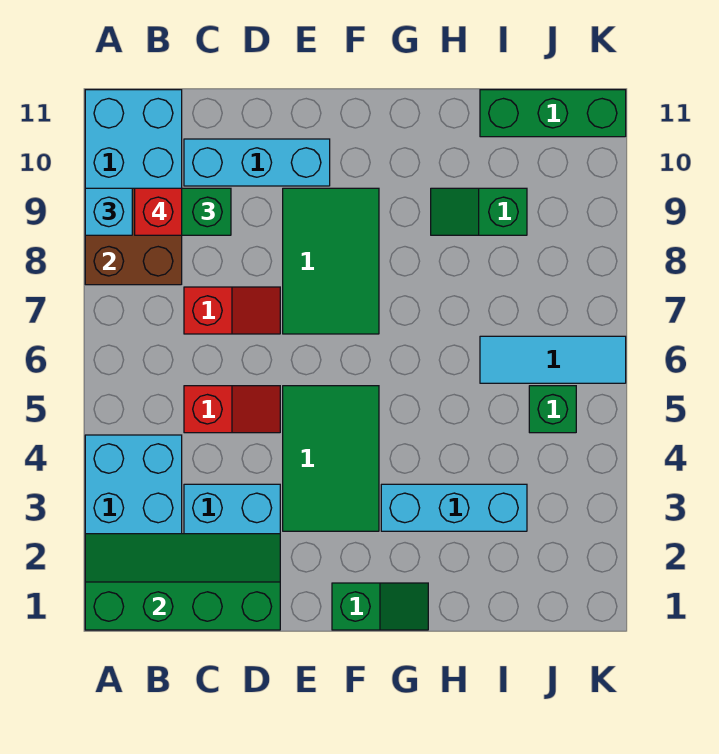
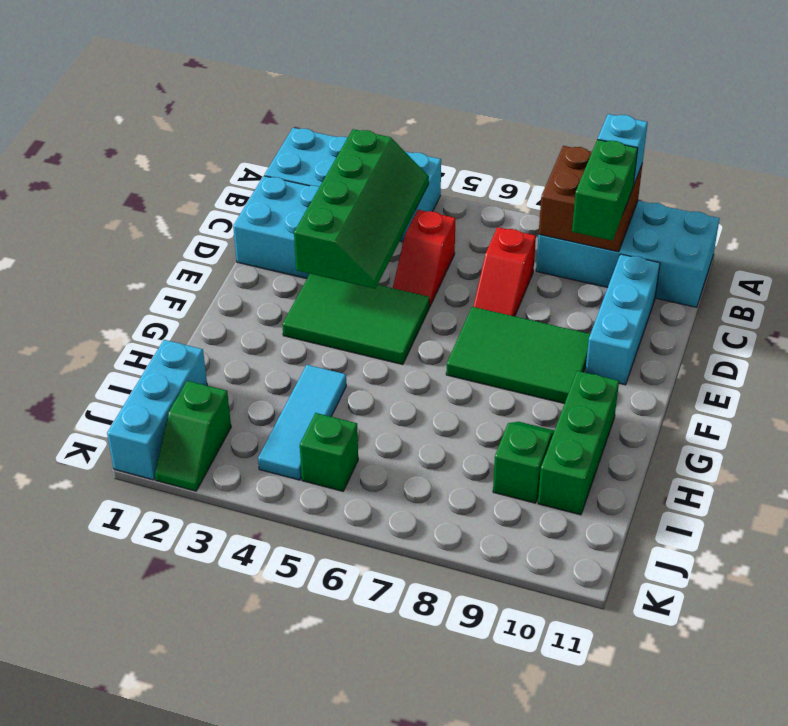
green 2x4 slope [85,534,280,630] -> green 2x4 slope moved to [294,129,429,289]
red 1x1 brick [135,188,182,235] -> none
green 1x2 slope [332,583,428,630] -> green 1x2 slope moved to [155,381,231,491]
cyan 1x3 brick [381,484,527,531] -> cyan 1x3 brick moved to [107,340,207,480]
cyan 1x3 tile [480,336,626,383] -> cyan 1x3 tile moved to [258,365,346,480]
green 1x3 brick [480,90,626,137] -> green 1x3 brick moved to [538,371,619,515]

